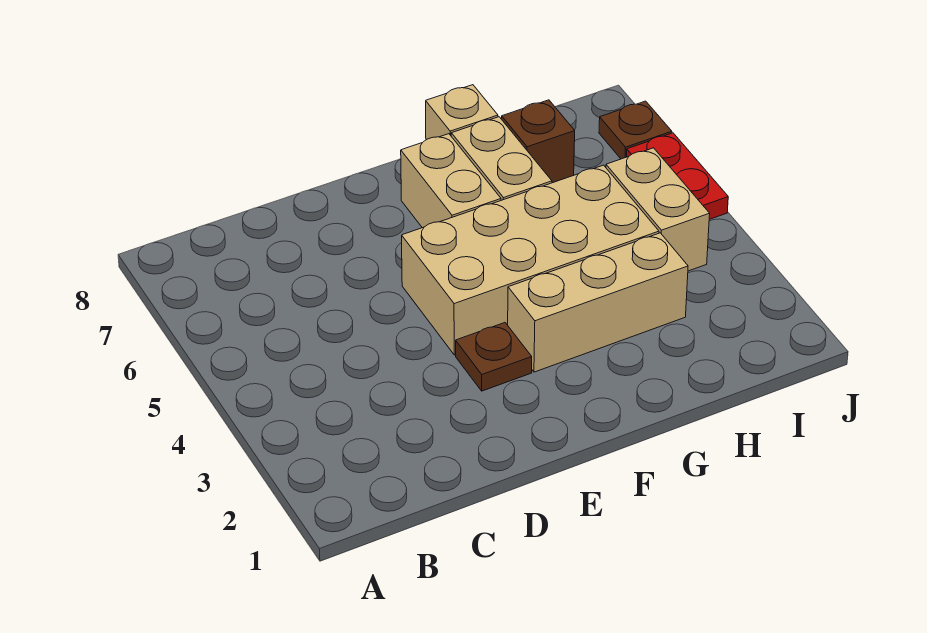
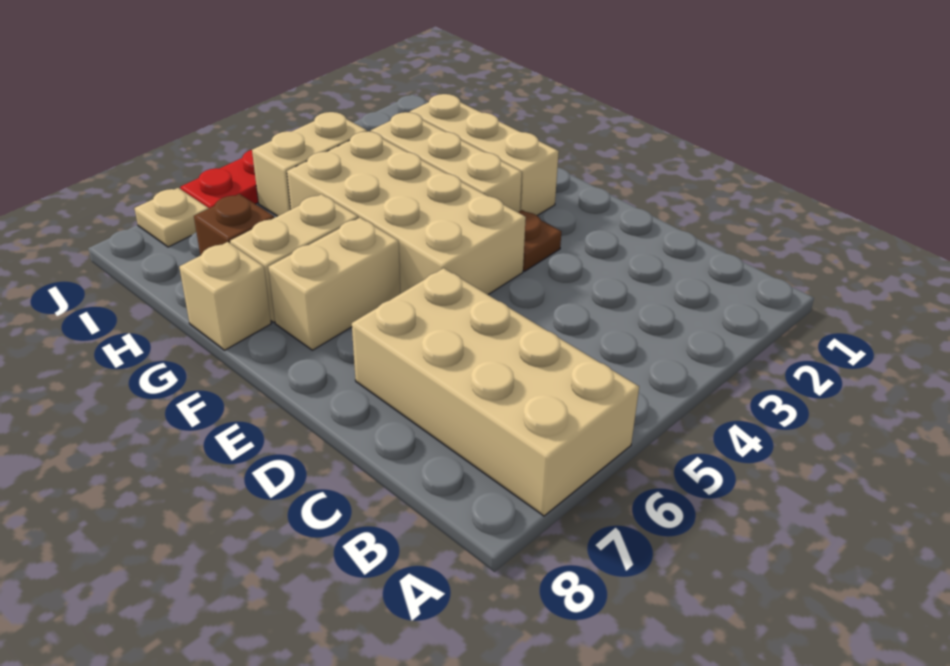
none -> tan 2x4 brick [352,268,639,516]
none -> tan 1x3 brick [410,94,559,215]
brown 1x1 plate [599,101,672,159] -> tan 1x1 plate [134,188,209,247]

